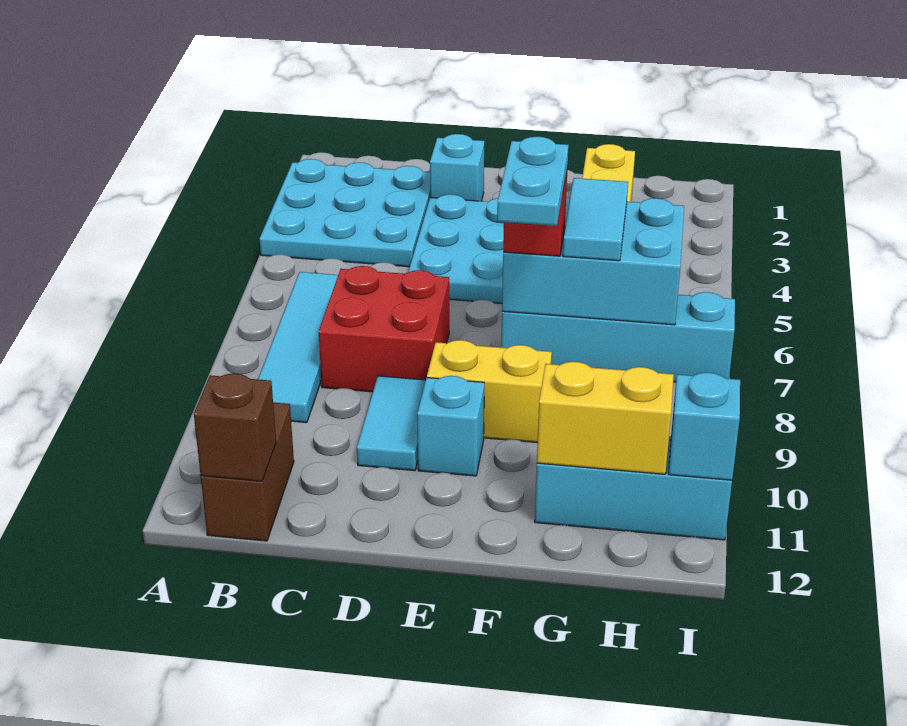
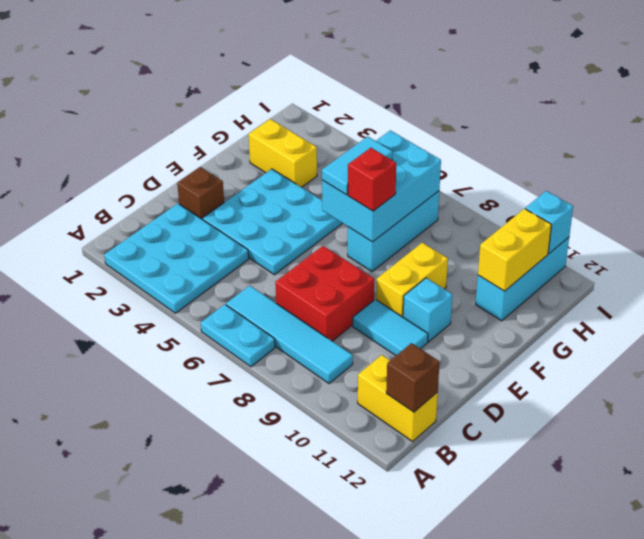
brown 1x2 brick [201,403,294,541] -> yellow 1x2 brick [358,355,438,441]
cyan 1x1 brick [430,134,484,201] -> brown 1x1 brick [177,167,224,219]
cyan 1x4 brick [501,292,735,382] -> cyan 1x3 brick [348,191,439,271]
cyan 1x2 plate [497,137,569,226] -> cyan 1x2 plate moved to [201,304,275,367]
cyan 1x2 tile [563,178,628,261] -> cyan 1x2 tile turned to [322,137,392,195]

